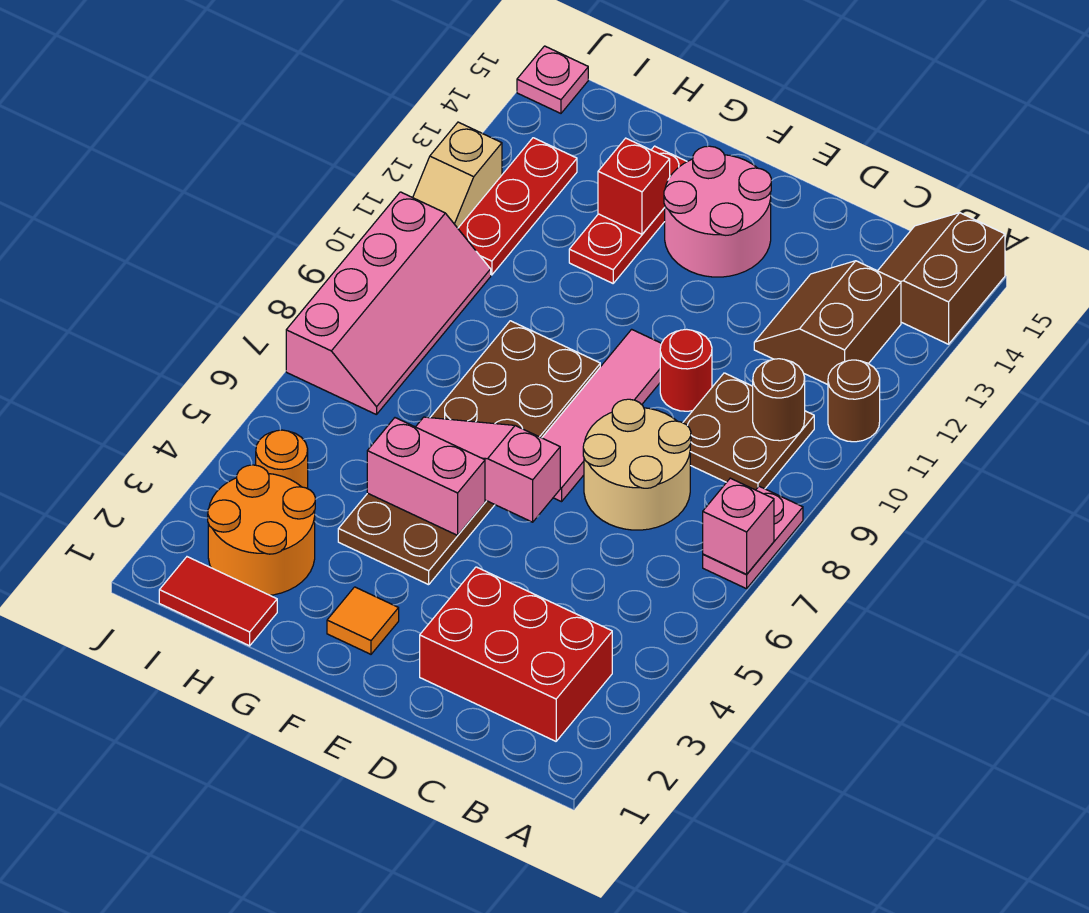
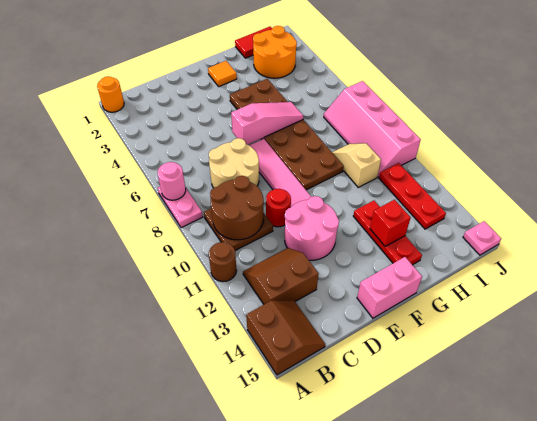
pink 1x1 brick [703,478,774,574] -> pink 1x1 round brick [158,162,186,200]
red 2x3 brick [420,567,612,741] -> none
brown 1x1 round brick [753,359,805,441] -> brown 2x2 round brick [210,176,264,240]
brown 2x2 slope [754,261,901,385] -> brown 2x2 slope turned to [243,248,319,304]
pink 2x2 round brick [664,146,771,277] -> pink 2x2 round brick moved to [285,196,339,260]
pink 1x2 brick [367,418,485,535] -> pink 1x2 brick moved to [357,257,422,318]
orange 1x1 round brick [256,430,308,489] -> orange 1x1 round brick moved to [97,76,124,112]
tan 1x2 slope [413,122,502,228] -> tan 1x2 slope moved to [332,143,381,187]

